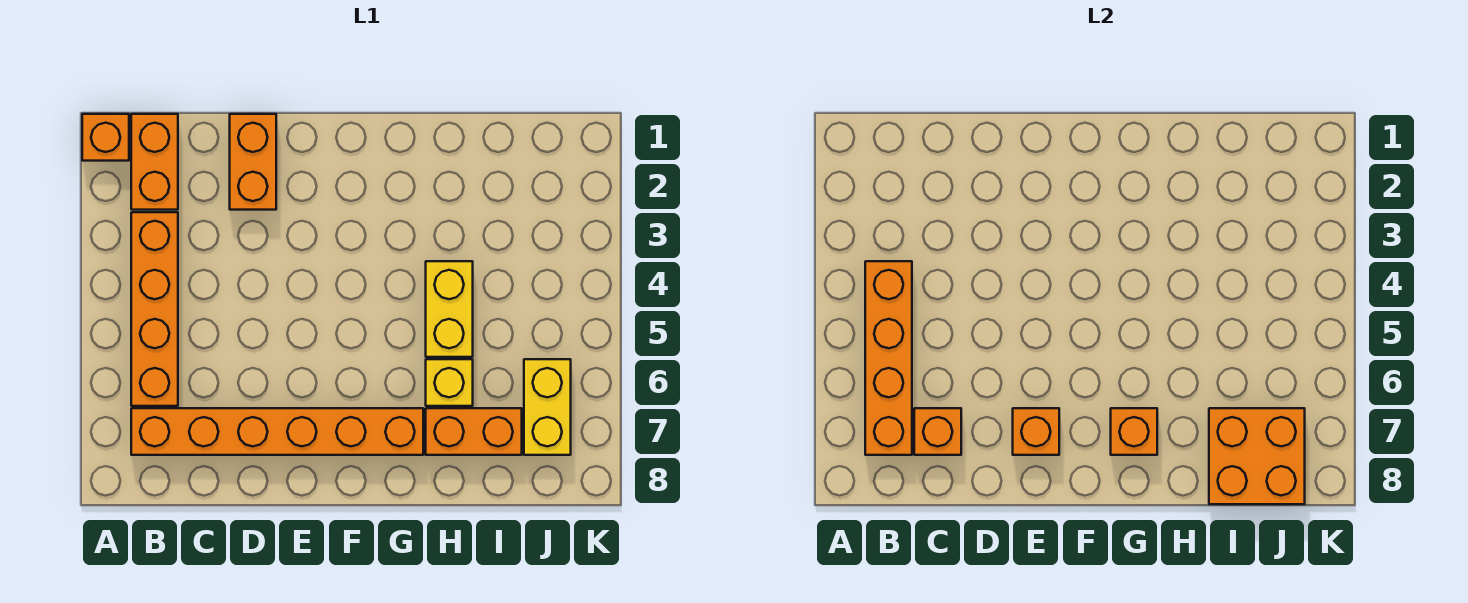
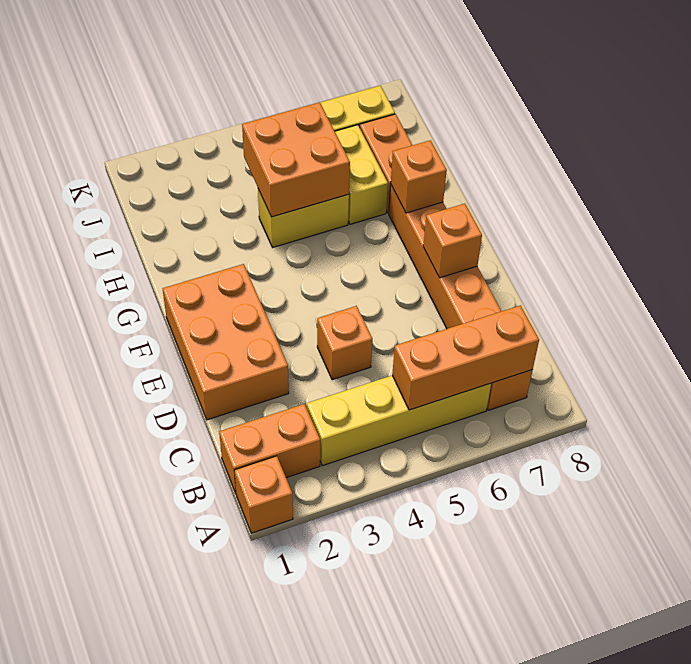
orange 1x4 brick [131,212,178,406] -> yellow 1x4 brick [307,375,491,466]
orange 1x4 brick [865,261,912,455] -> orange 1x3 brick [392,305,539,410]
orange 1x1 brick [914,408,961,455] -> orange 1x1 brick moved to [317,306,372,380]
orange 1x2 brick [230,114,276,210] -> orange 2x3 brick [163,264,289,420]
yellow 1x1 brick [426,359,473,406] -> yellow 1x2 brick [335,125,388,224]
orange 2x2 brick [1209,408,1305,504] -> orange 2x2 brick moved to [242,102,350,217]

